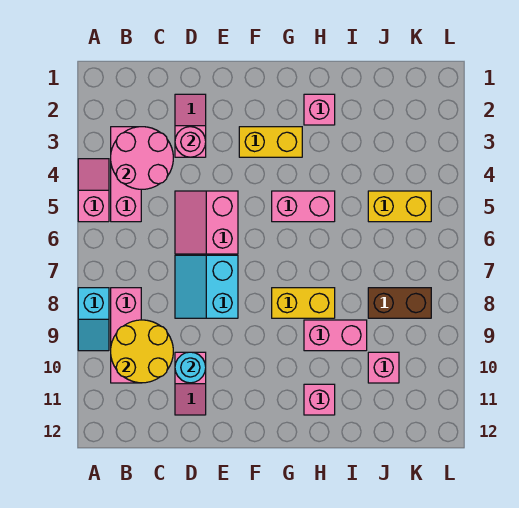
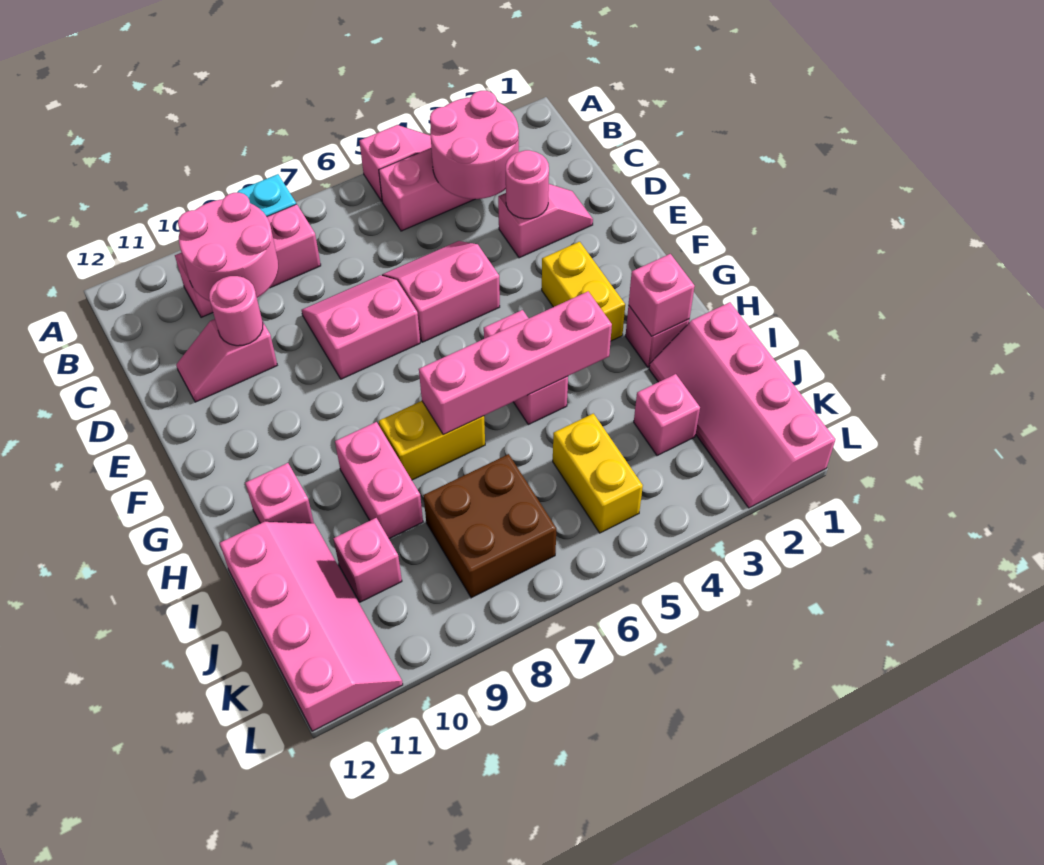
yellow 2x2 round brick [111,320,173,383] -> pink 2x2 round brick [178,193,278,301]
cyan 2x2 slope [175,255,238,318] -> pink 2x2 slope [302,275,420,379]
cyan 1x1 round brick [175,352,206,383] -> pink 1x1 round brick [209,276,263,346]
yellow 1x2 brick [272,288,335,318] -> yellow 1x2 brick turned to [379,401,485,480]
none -> pink 1x1 brick [629,254,695,336]
none -> pink 1x4 brick [419,291,612,435]
none -> pink 2x4 slope [649,302,835,508]
none -> pink 2x4 slope [220,522,403,731]
none -> pink 1x1 brick [634,374,700,456]
brown 1x2 brick [368,288,431,318] -> brown 2x2 brick [423,454,556,598]

